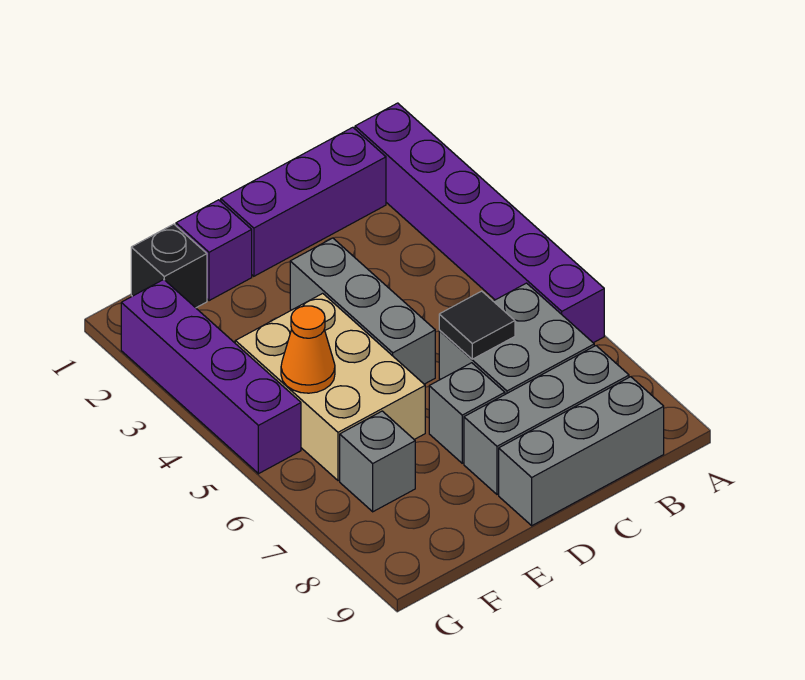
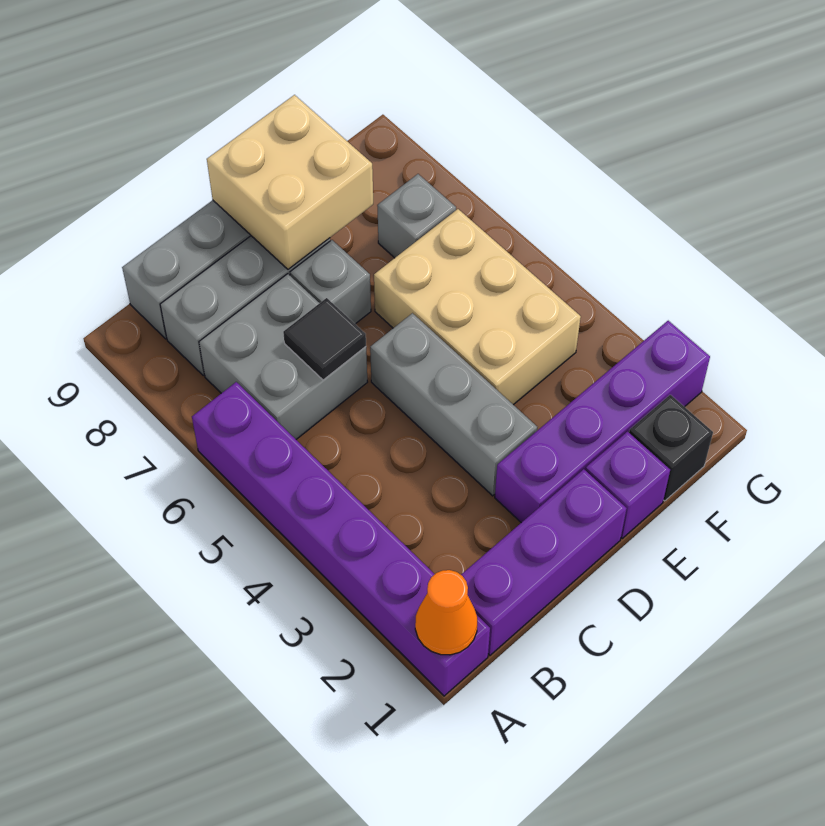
none -> tan 2x2 brick [207,95,373,269]
orange 1x1 cone [281,306,335,393] -> orange 1x1 cone moved to [415,570,477,655]
purple 1x4 brick [121,279,301,474] -> purple 1x4 brick turned to [495,321,710,523]

